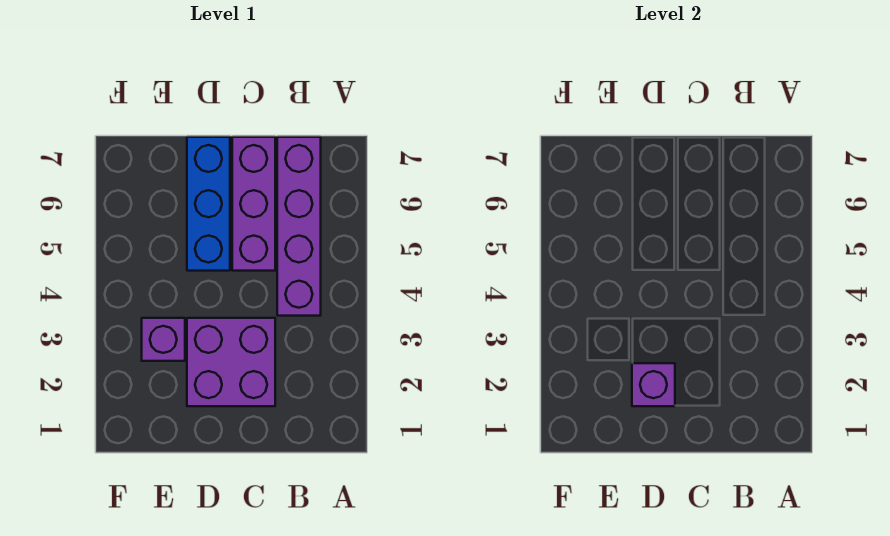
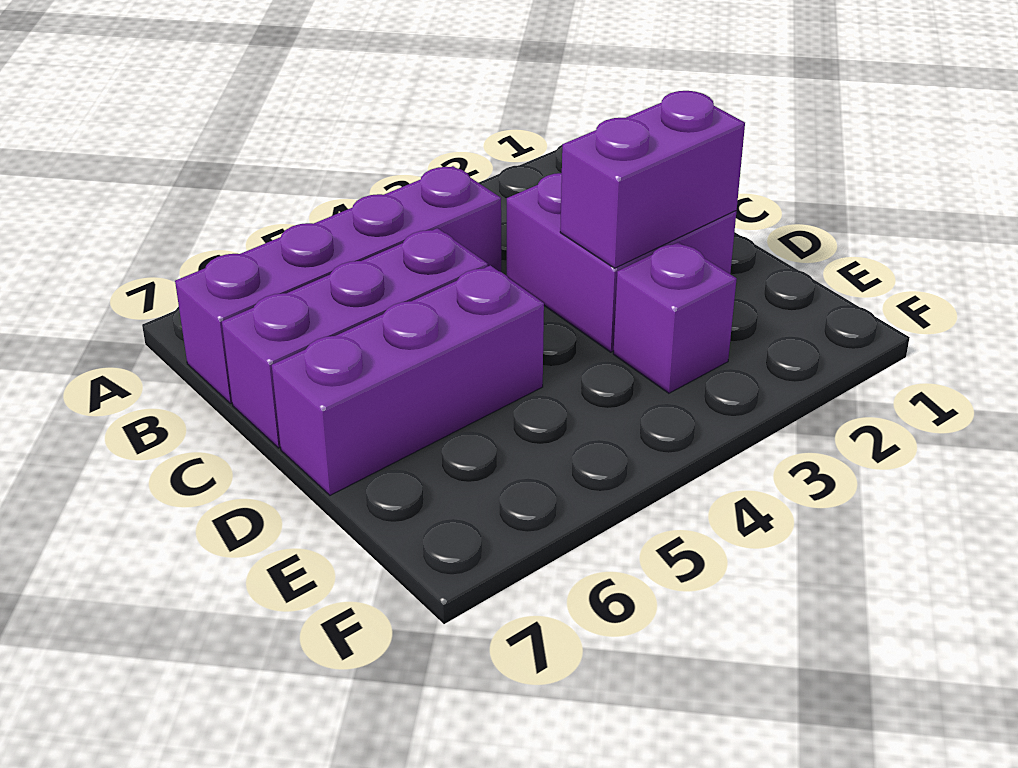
purple 1x1 brick [632,363,675,406] -> purple 1x2 brick [560,91,745,268]
blue 1x3 brick [187,137,230,271] -> purple 1x3 brick [272,265,544,495]

